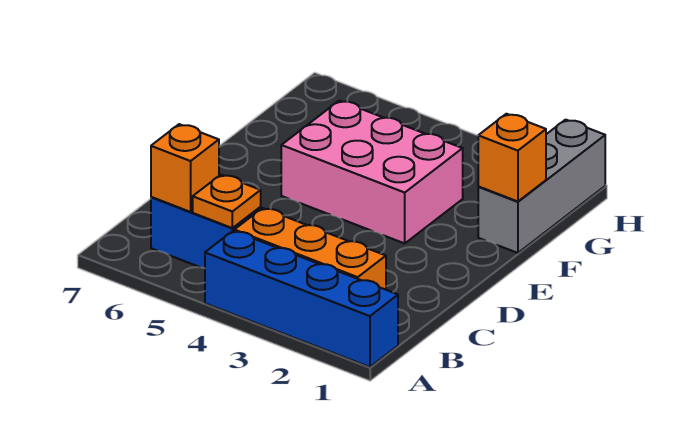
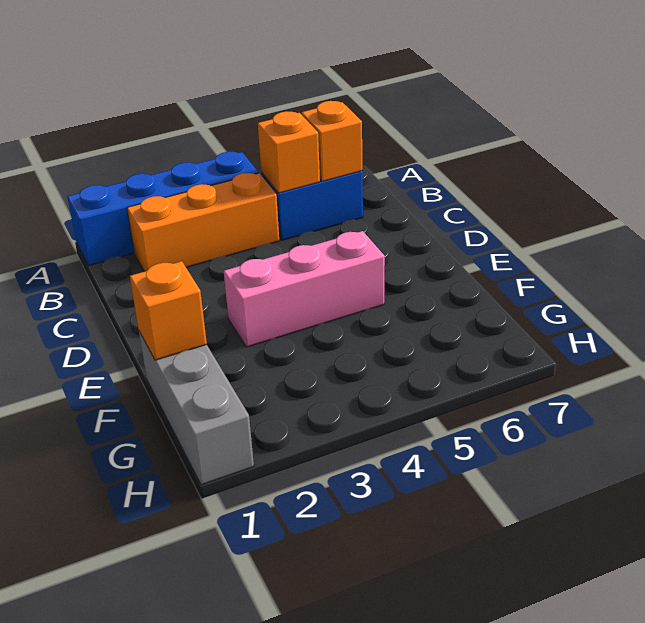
orange 1x1 plate [193,175,261,228] -> orange 1x1 brick [258,111,320,193]
pink 2x3 brick [281,101,463,243] -> pink 1x3 brick [224,231,385,347]

